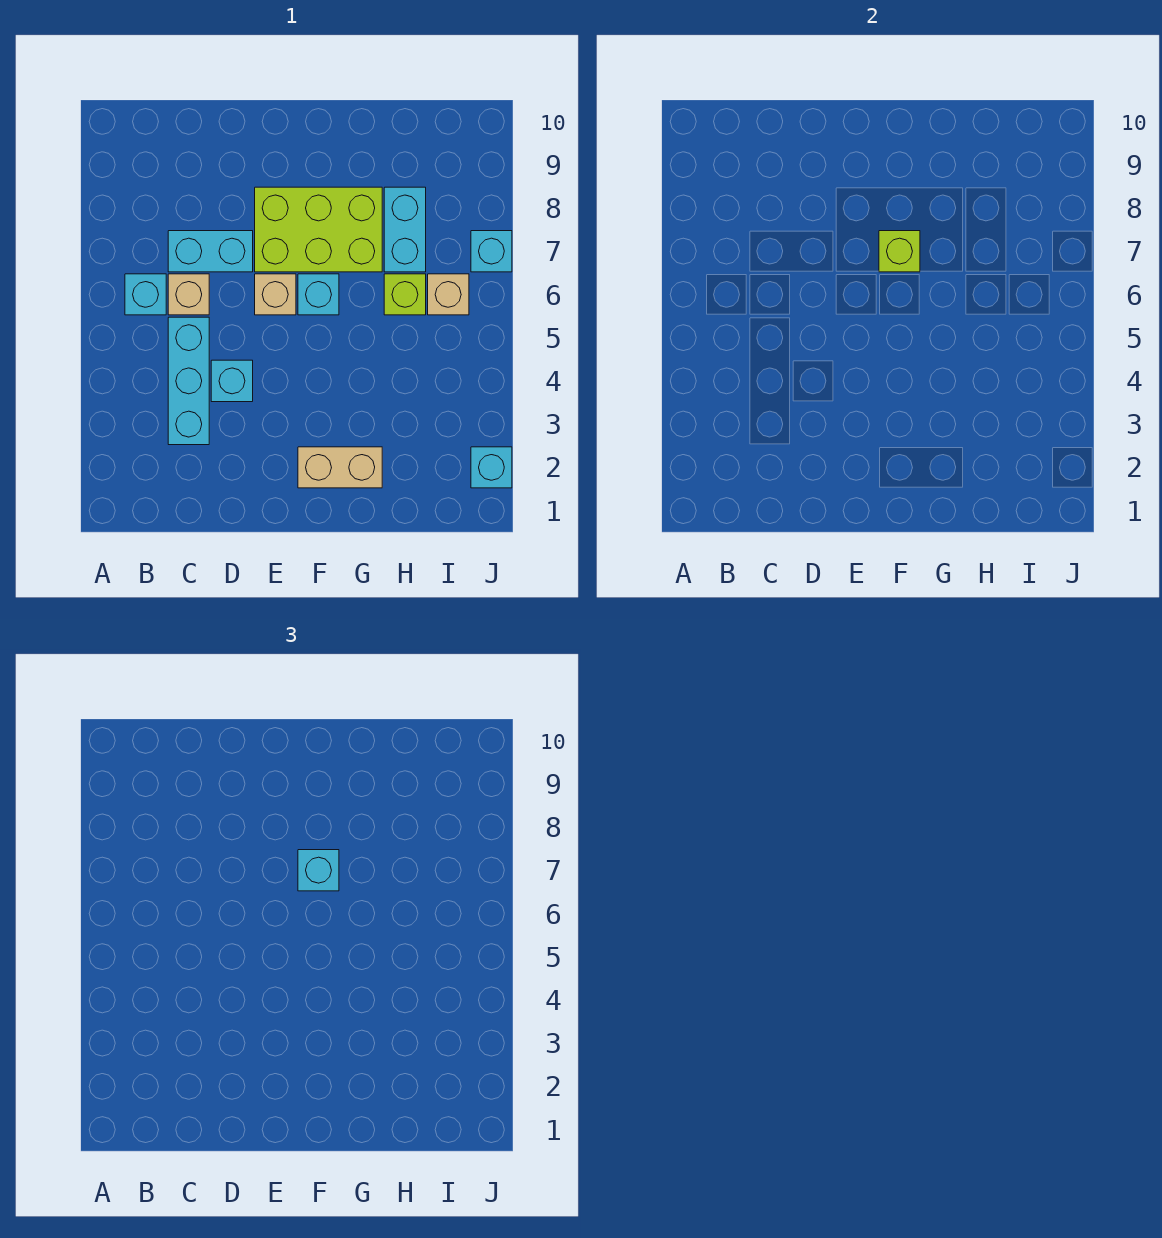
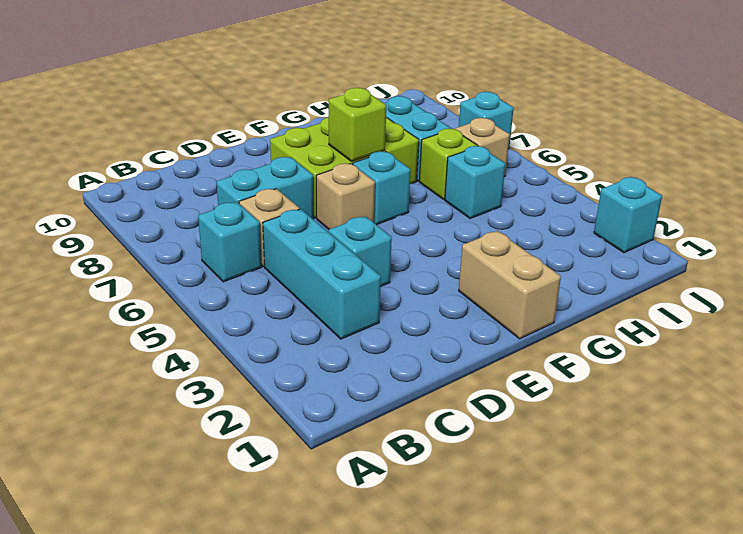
tan 1x2 brick [298,447,382,488] -> tan 1x2 brick turned to [459,231,561,339]
cyan 1x1 brick [298,850,339,891] -> cyan 1x1 brick moved to [445,146,506,219]

